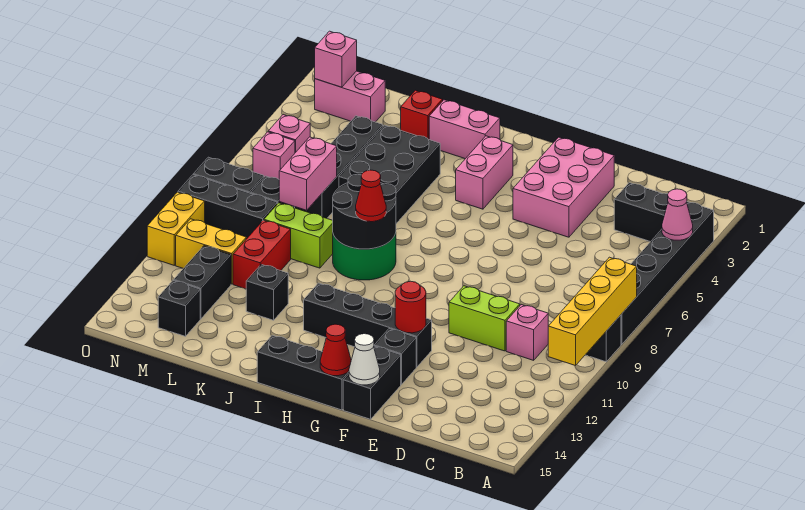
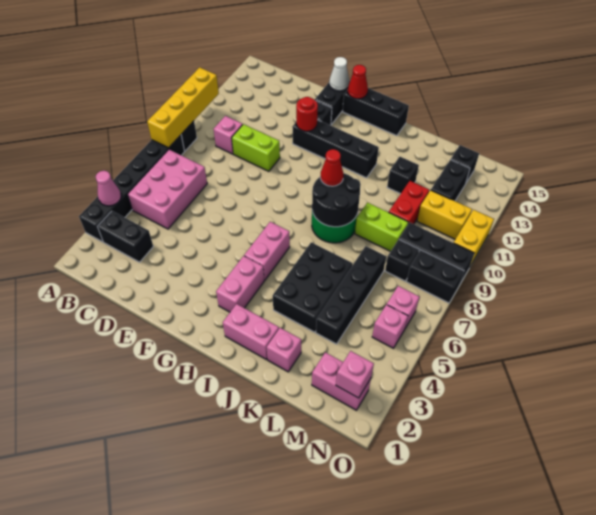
pink 2x3 brick [513,137,614,237] -> pink 2x3 brick moved to [128,150,207,229]
red 1x1 brick [401,90,443,139] -> pink 1x1 brick [267,328,301,372]
pink 1x2 brick [279,137,337,210] -> pink 1x2 brick moved to [244,222,290,280]

